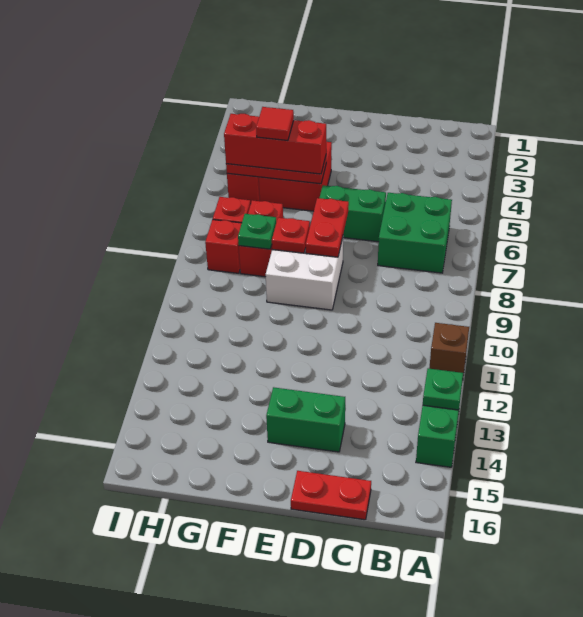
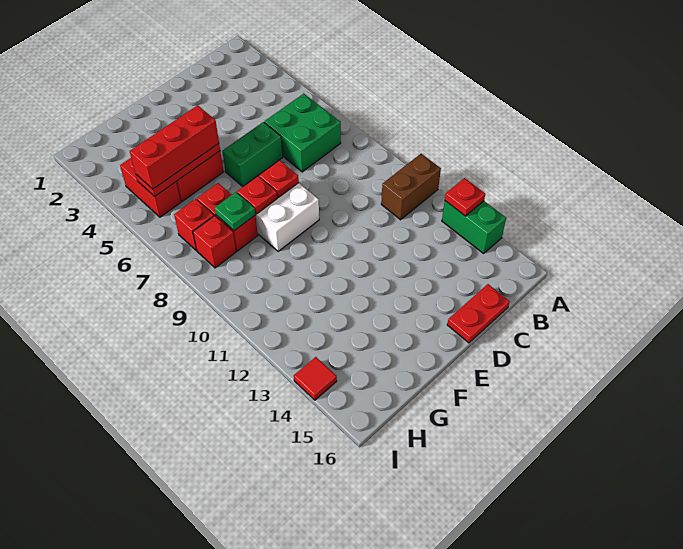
brown 1x1 brick [429,323,469,375] -> brown 1x2 brick [381,154,441,220]
green 1x1 plate [423,368,463,410] -> red 1x1 plate [445,178,485,216]
green 1x2 brick [266,387,345,452] -> none
red 1x2 plate [306,198,349,257] -> red 1x1 plate [259,160,299,197]
red 1x1 tile [256,107,294,141] -> red 1x1 tile moved to [294,357,337,400]

